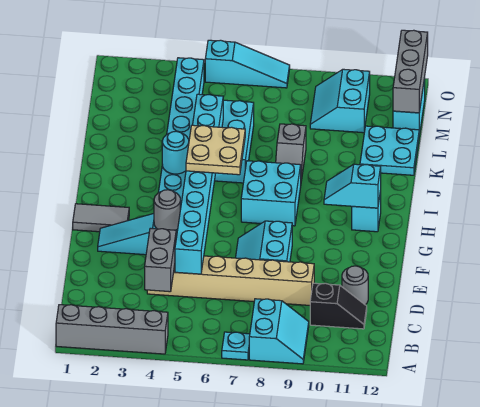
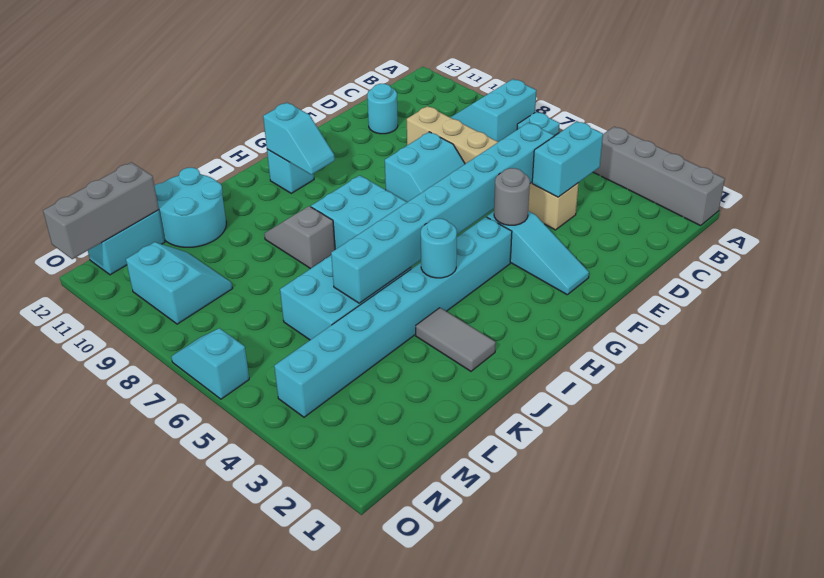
grey 1x2 brick [145,228,176,292] -> cyan 1x2 brick [532,121,603,197]
black 1x2 slope [310,283,367,329] -> none
grey 1x1 round brick [342,266,368,305] -> cyan 1x1 round brick [367,84,398,134]
grey 1x2 tile [73,204,129,232] -> grey 1x2 tile moved to [416,308,496,371]
tan 2x2 plate [186,125,245,175] -> none
grey 1x2 slope [276,124,306,181] -> grey 1x2 slope turned to [264,206,335,269]
cyan 2x2 plate [360,126,419,175] -> cyan 2x2 round brick [154,168,226,247]
cyan 2x2 slope [310,69,370,133] -> cyan 2x2 slope turned to [126,242,233,324]
cyan 1x3 slope [205,40,290,88] -> cyan 1x2 slope [171,328,249,399]

